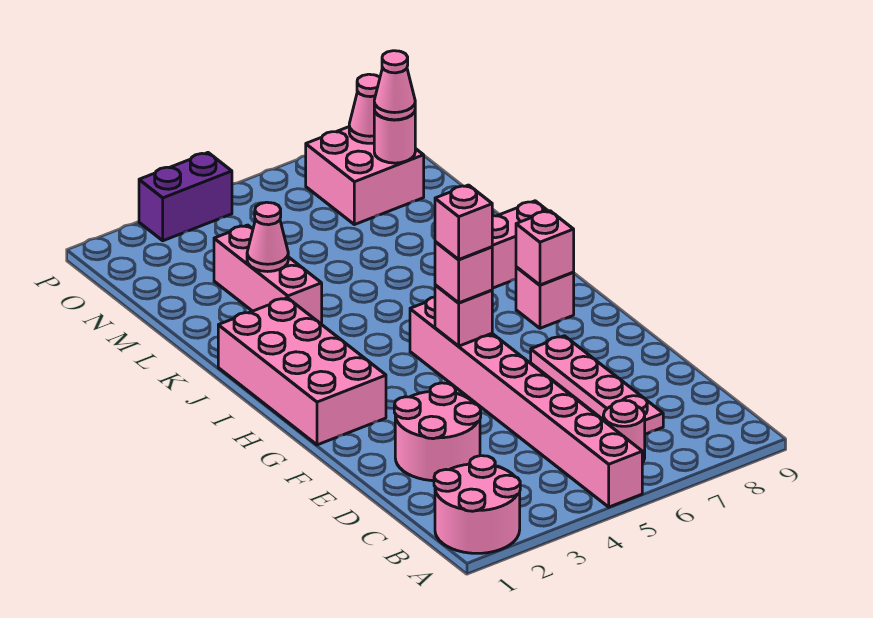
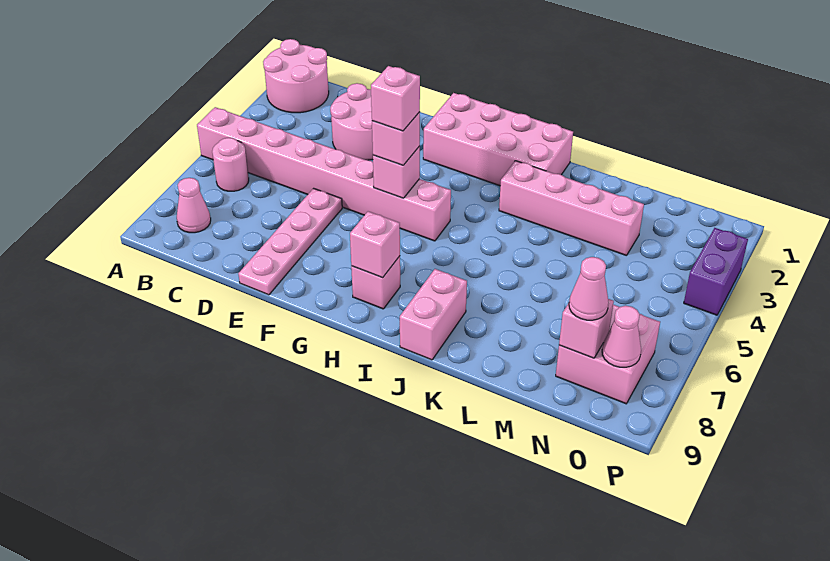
pink 1x4 plate [531,336,663,434] -> pink 1x4 plate turned to [238,188,342,295]
pink 1x3 brick [214,225,322,324] -> pink 1x4 brick [499,161,644,256]
pink 1x1 cone [247,202,288,272] -> pink 1x1 cone moved to [177,178,211,233]
pink 1x1 round brick [374,110,415,163] -> pink 1x1 brick [559,299,614,358]

